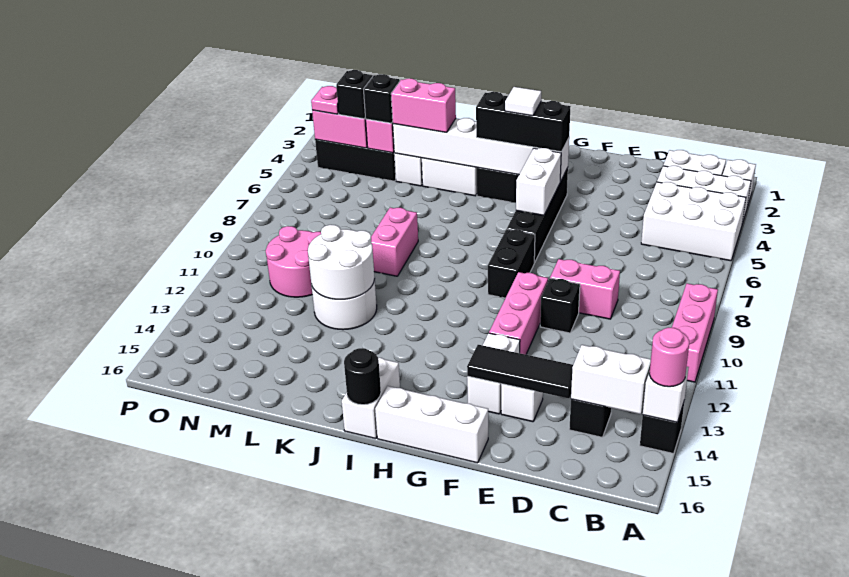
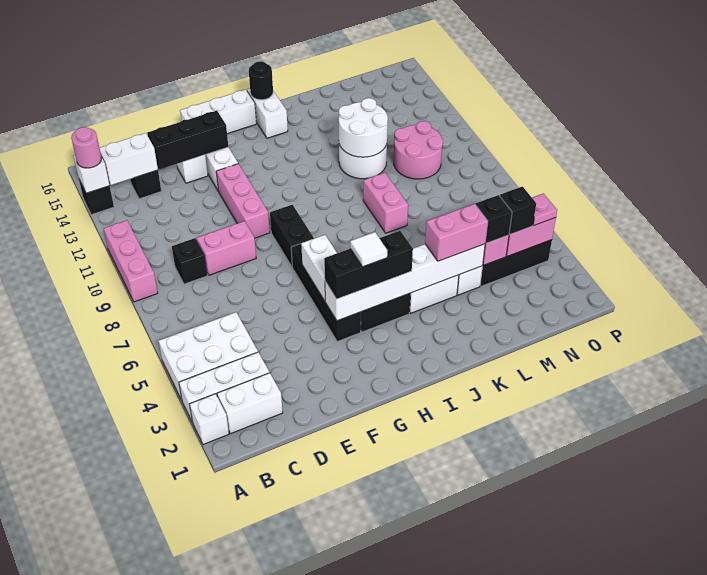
black 1x3 tile [467,345,573,398] -> black 1x3 brick [147,111,228,170]
black 1x1 brick [540,278,580,333] -> black 1x1 brick moved to [172,238,208,284]

